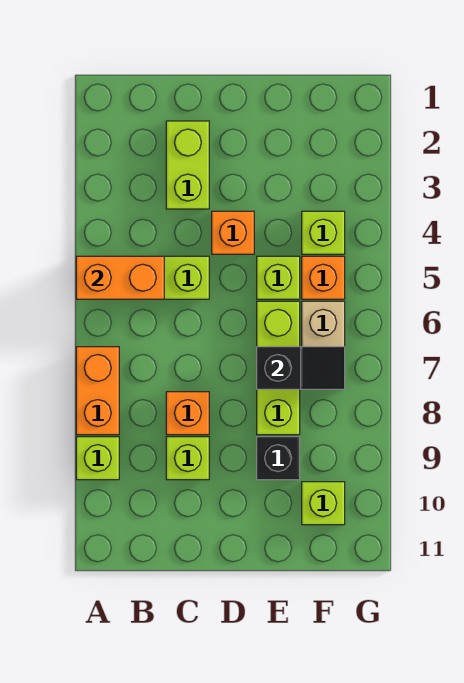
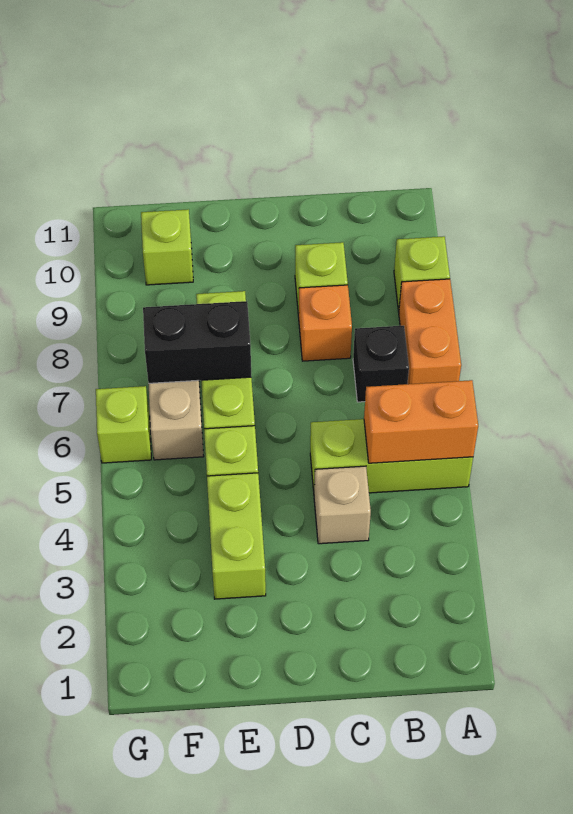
lime 1x2 brick [166,121,209,209] -> lime 1x2 brick moved to [207,473,266,599]
none -> tan 1x1 brick [314,466,371,544]
orange 1x1 brick [212,211,254,254] -> none
black 1x2 slope [257,347,345,389] -> black 1x2 brick [143,301,251,383]
black 1x1 brick [257,437,300,480] -> black 1x1 brick moved to [353,326,409,402]
lime 1x1 brick [302,211,345,254] -> lime 1x1 brick moved to [96,386,151,463]
orange 1x1 brick [302,256,345,299] -> none

